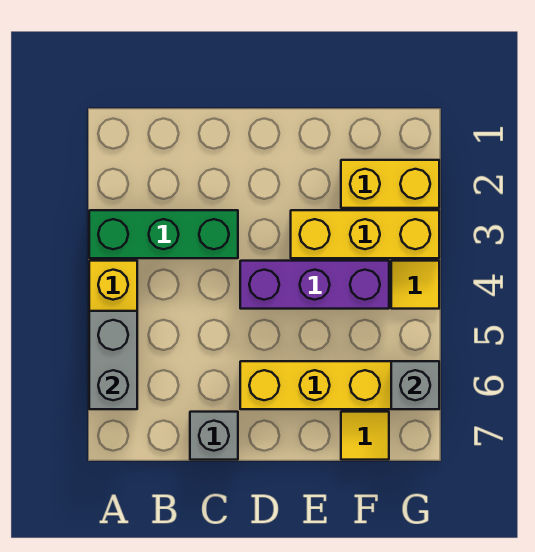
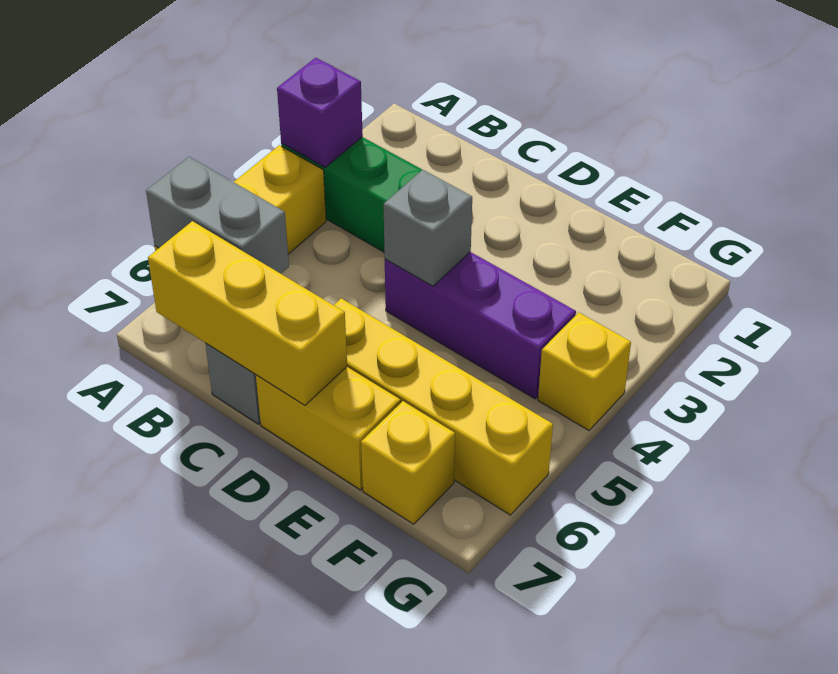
none -> purple 1x1 brick [277,58,363,167]
grey 1x2 brick [89,311,137,409] -> grey 1x2 brick turned to [146,157,289,274]
yellow 1x3 brick [291,210,439,258] -> yellow 1x3 brick moved to [148,221,347,405]
yellow 1x2 brick [341,160,439,208] -> yellow 1x2 brick moved to [256,367,400,490]
yellow 1x1 tile [341,412,389,460] -> yellow 1x1 brick [361,401,455,524]
yellow 1x1 tile [391,261,439,309] -> yellow 1x1 brick [538,313,631,430]
grey 1x1 brick [391,361,439,409] -> grey 1x1 brick moved to [383,170,472,286]

